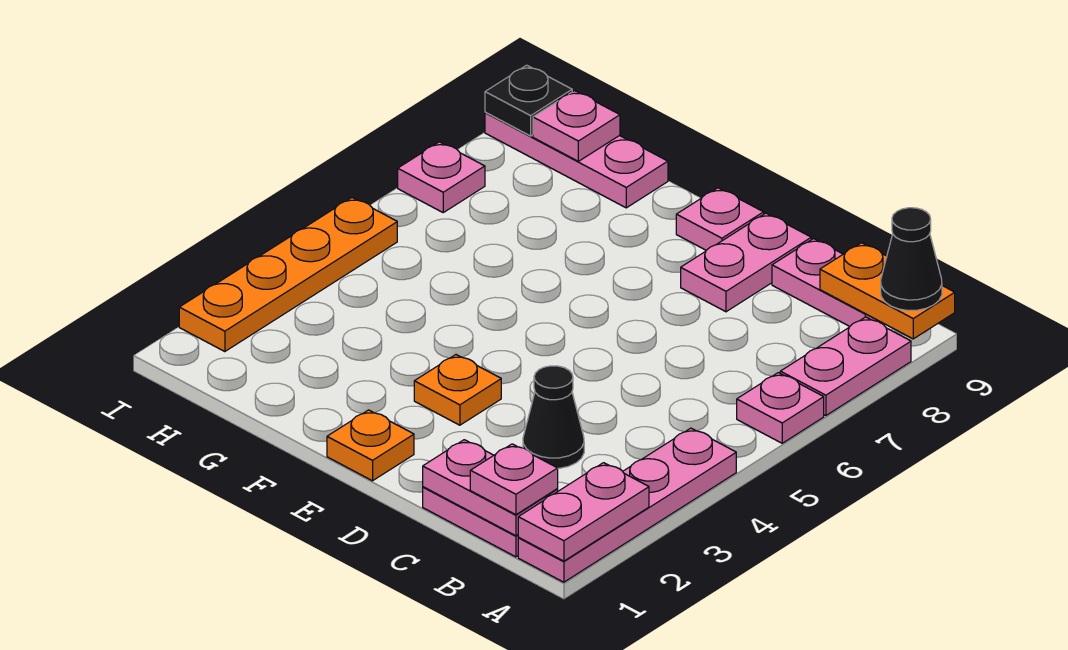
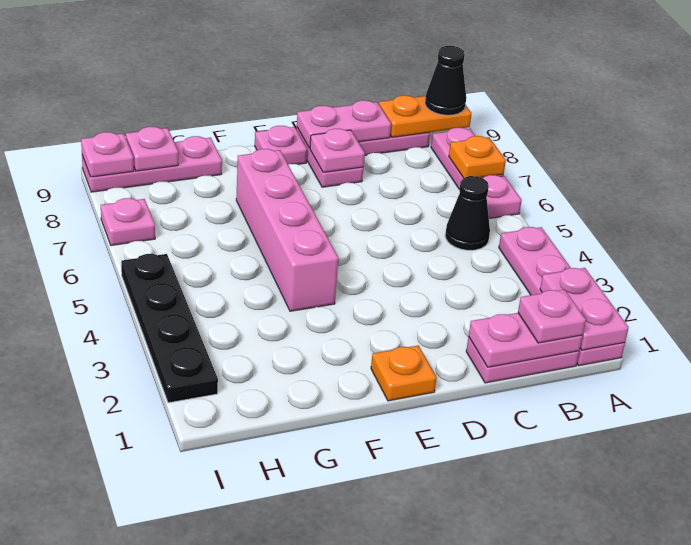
black 1x1 cone [523,366,584,468] -> black 1x1 cone moved to [445,176,490,250]
none -> pink 1x2 plate [297,100,391,148]
none -> pink 1x1 plate [310,129,365,173]
orange 1x1 plate [414,355,501,425] -> orange 1x1 plate moved to [449,136,506,178]
none -> pink 1x4 brick [236,149,338,311]
orange 1x4 plate [179,198,397,352] -> black 1x4 plate [121,254,218,403]
black 1x1 plate [485,65,572,136] -> pink 1x1 plate [81,132,134,177]

